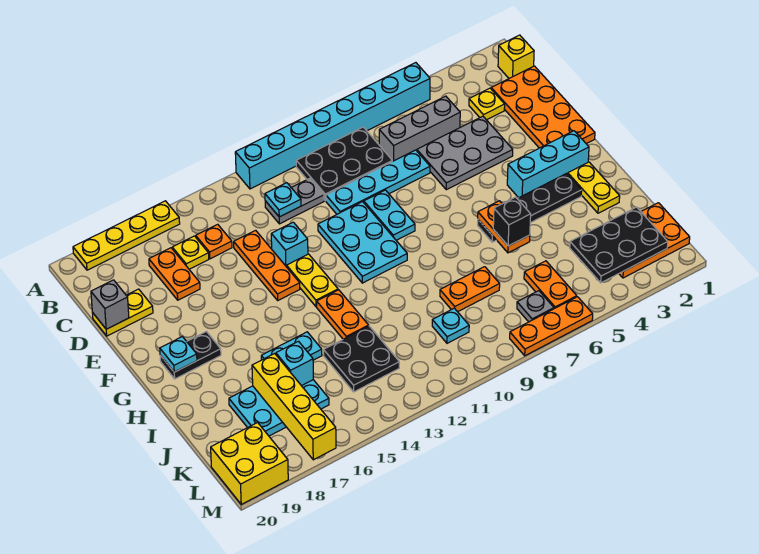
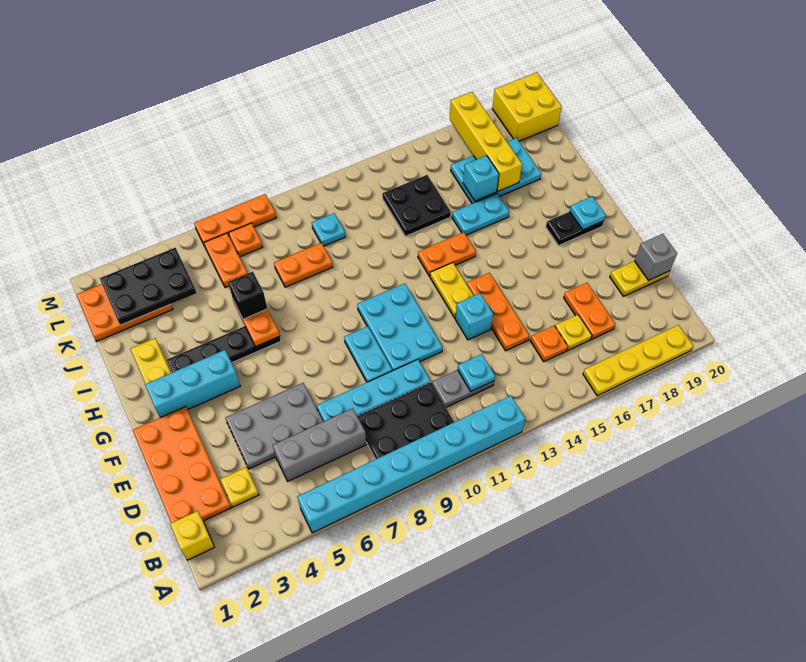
orange 1x2 plate [317,290,369,339] -> orange 1x2 plate turned to [418,232,476,276]
grey 1x1 plate [517,291,554,322] -> orange 1x1 plate [229,223,263,257]

